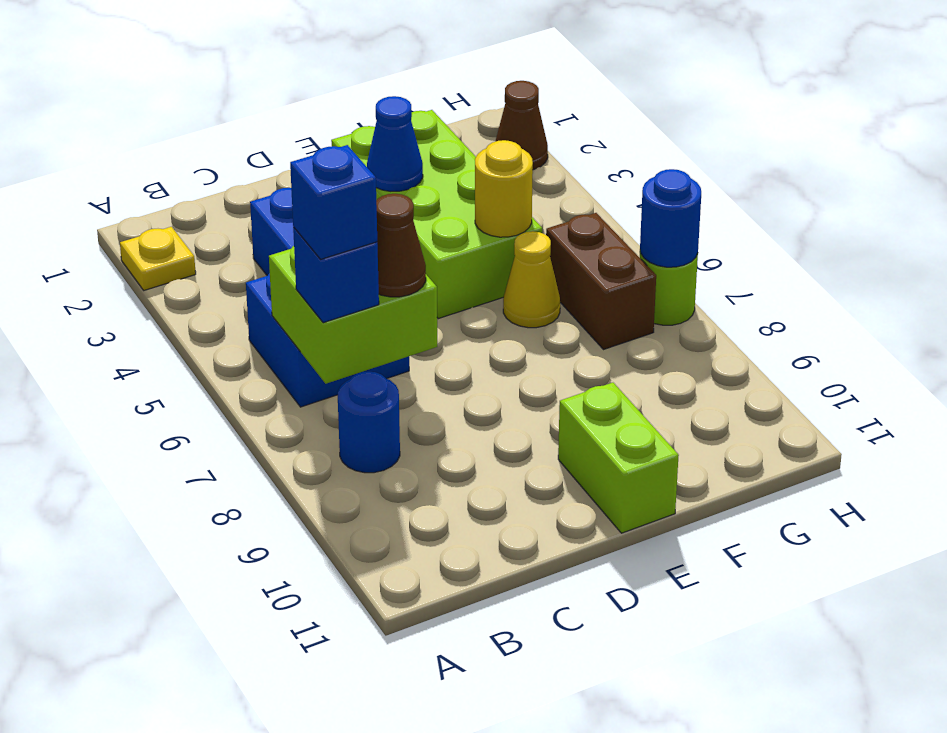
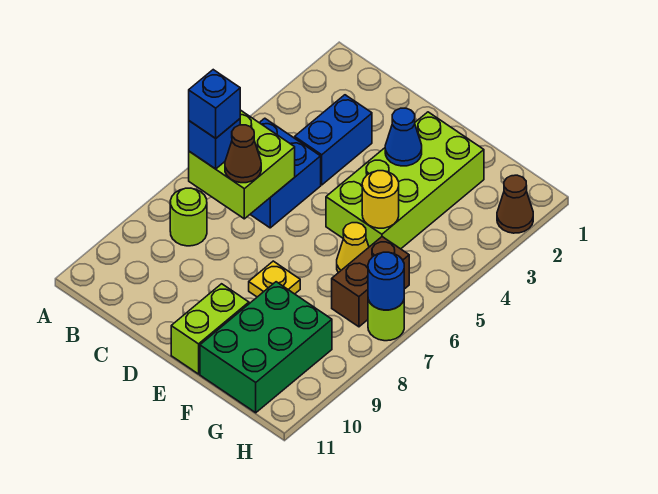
yellow 1x1 plate [120,227,196,290] -> yellow 1x1 plate moved to [249,261,300,297]
blue 1x1 round brick [338,371,400,473] -> lime 1x1 round brick [170,188,207,246]
none -> green 2x3 brick [200,282,332,413]

